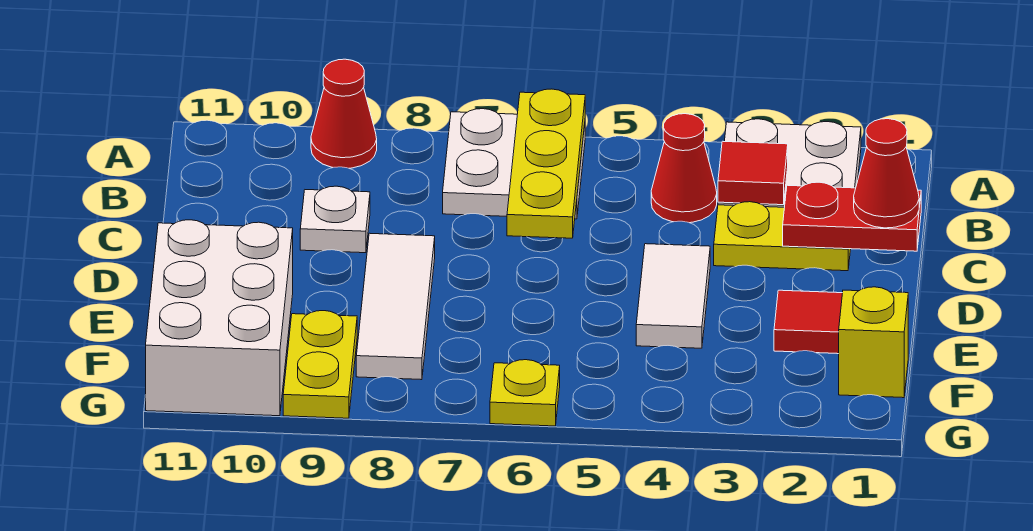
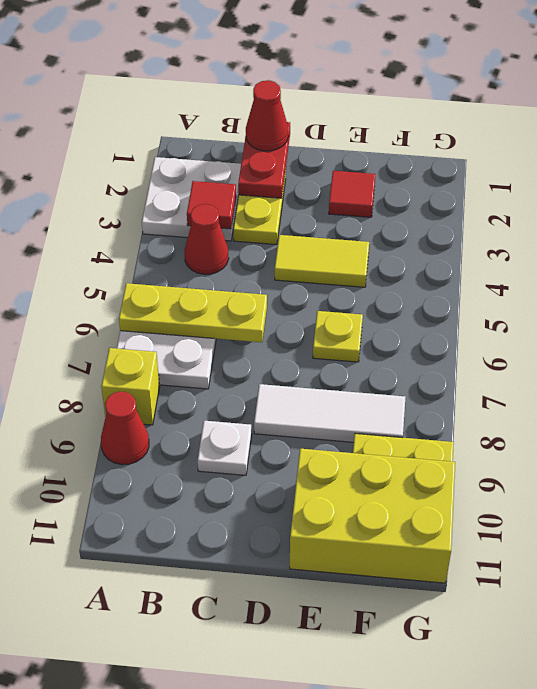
white 1x2 tile [636,244,710,348] -> yellow 1x2 tile [275,235,369,287]
white 2x3 brick [146,220,293,416] -> yellow 2x3 brick [290,449,455,583]
yellow 1x1 brick [839,287,908,398] -> yellow 1x1 brick moved to [101,348,160,425]
yellow 1x1 plate [490,360,560,426] -> yellow 1x1 plate moved to [313,311,363,362]

